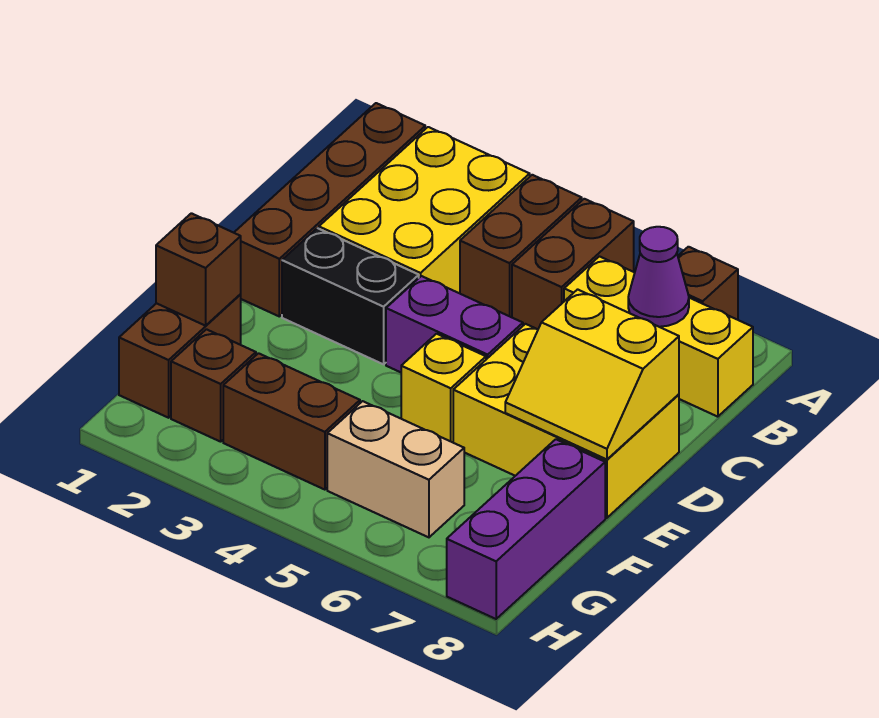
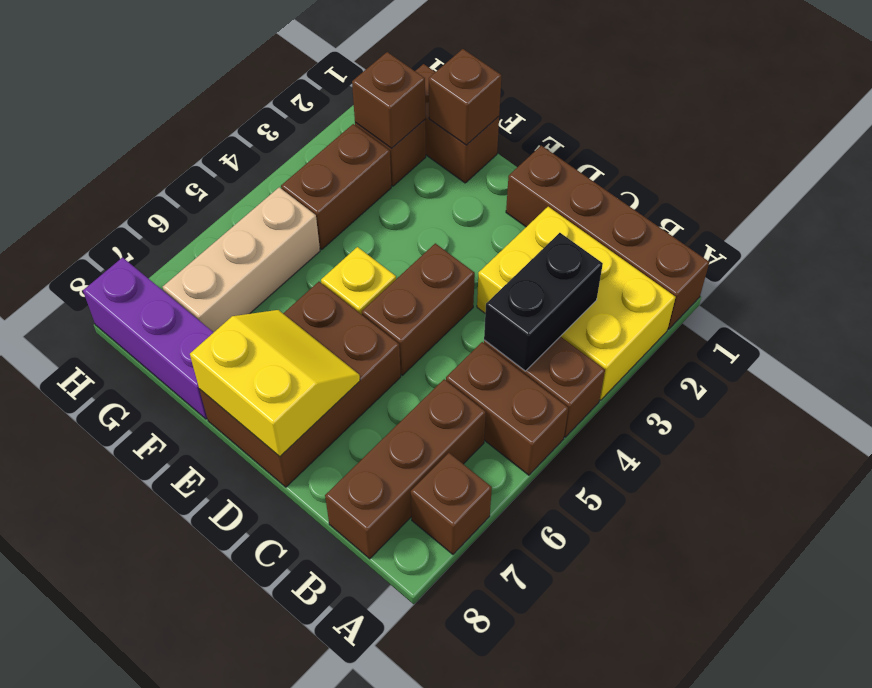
yellow 1x3 brick [564,256,753,417] -> brown 1x3 brick [325,379,486,559]
purple 1x1 cone [628,227,689,327] -> none
black 1x2 brick [282,228,419,364] -> black 1x2 brick moved to [484,233,603,371]
purple 1x2 brick [386,276,523,372] -> brown 1x2 brick [362,243,475,375]
yellow 2x3 brick [453,324,679,518] -> brown 2x3 brick [199,282,401,487]
yellow 2x2 slope [505,289,679,459] -> yellow 2x2 slope turned to [190,310,360,457]
none -> brown 1x1 brick [352,52,425,149]
tan 1x2 brick [327,401,464,537] -> tan 1x3 brick [163,187,320,332]

